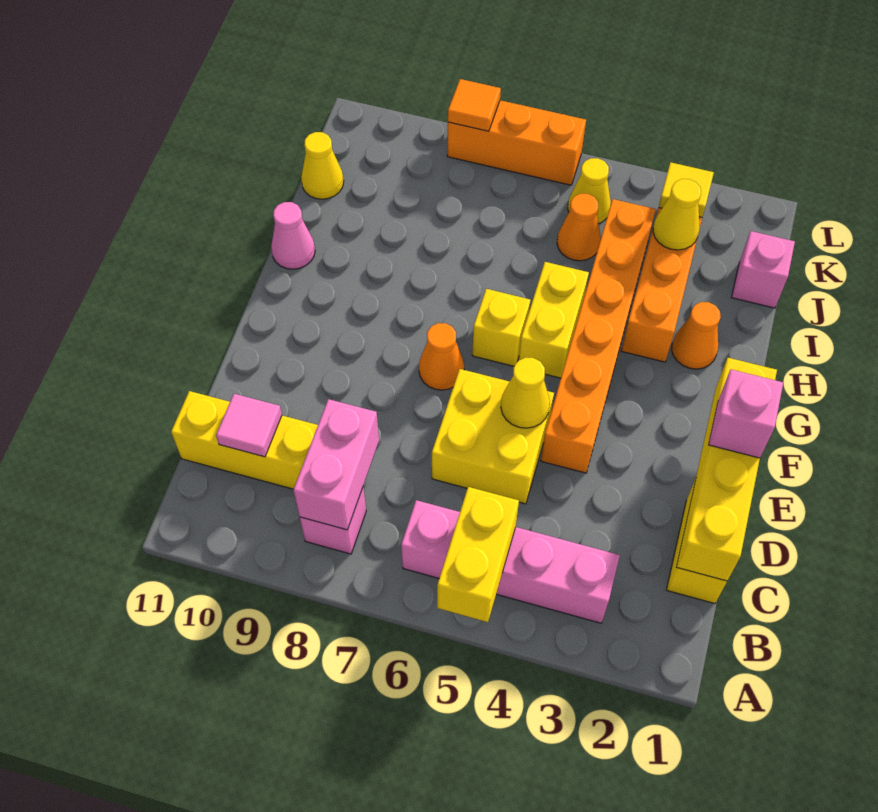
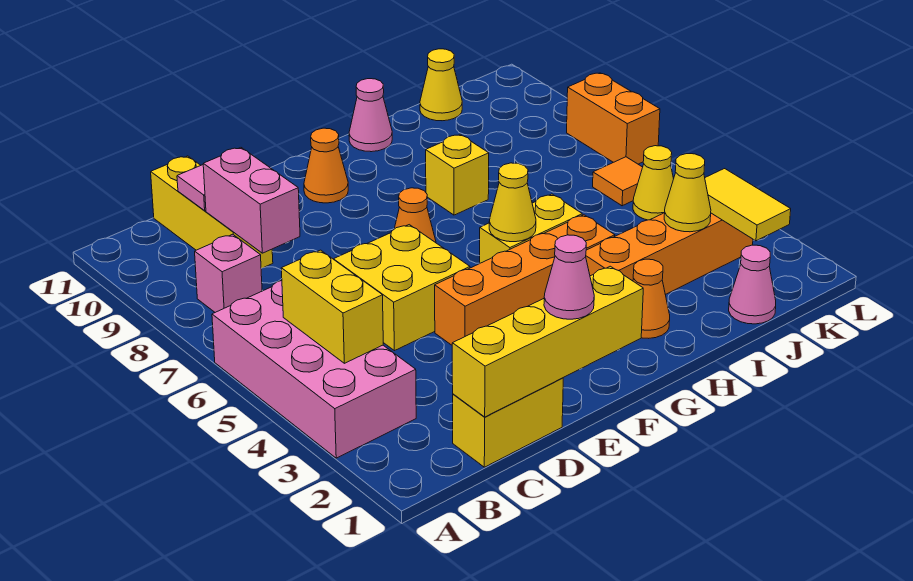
yellow 1x2 brick [437,487,519,622] -> yellow 1x2 brick turned to [281,250,383,363]
pink 1x4 brick [401,500,620,623] -> pink 2x4 brick [212,281,416,458]
pink 1x2 brick [293,399,379,530] -> pink 1x2 brick turned to [203,148,300,253]
pink 1x1 brick [708,370,783,458] -> pink 1x1 cone [544,235,594,319]
orange 1x6 brick [541,199,656,473] -> orange 1x4 brick [435,215,615,345]
yellow 1x1 cone [501,358,550,428] -> yellow 1x1 cone moved to [489,163,536,242]
yellow 1x1 brick [472,289,530,366] -> yellow 1x1 brick moved to [426,134,489,215]
pink 1x1 brick [731,231,795,308] -> pink 1x1 cone [729,245,776,324]
orange 1x1 cone [557,194,601,261] -> orange 1x1 cone moved to [304,128,348,203]
yellow 1x1 tile [659,162,714,217] -> yellow 1x2 tile [705,169,791,241]
orange 1x3 brick [447,100,586,185] -> orange 1x2 brick [567,73,660,164]
orange 1x1 tile [448,79,501,131] -> orange 1x1 tile moved to [593,157,643,206]

